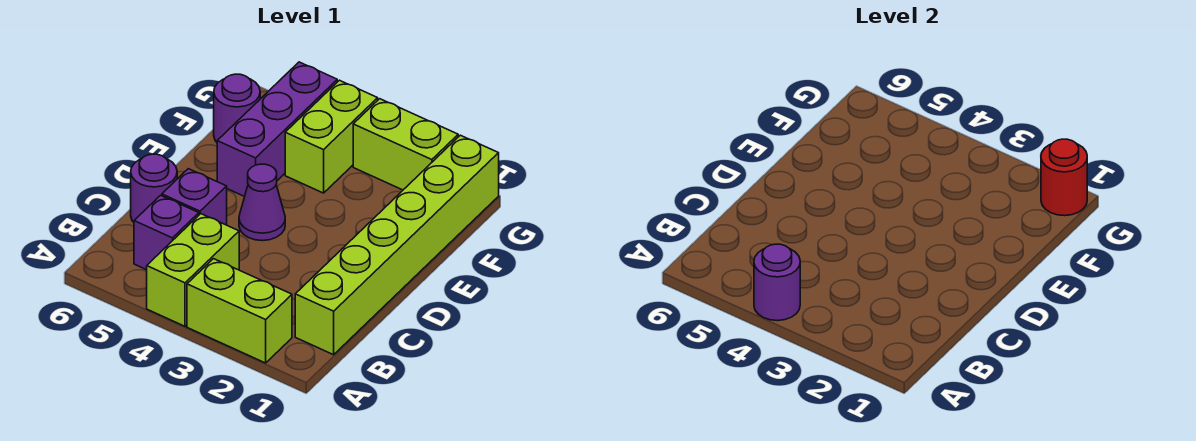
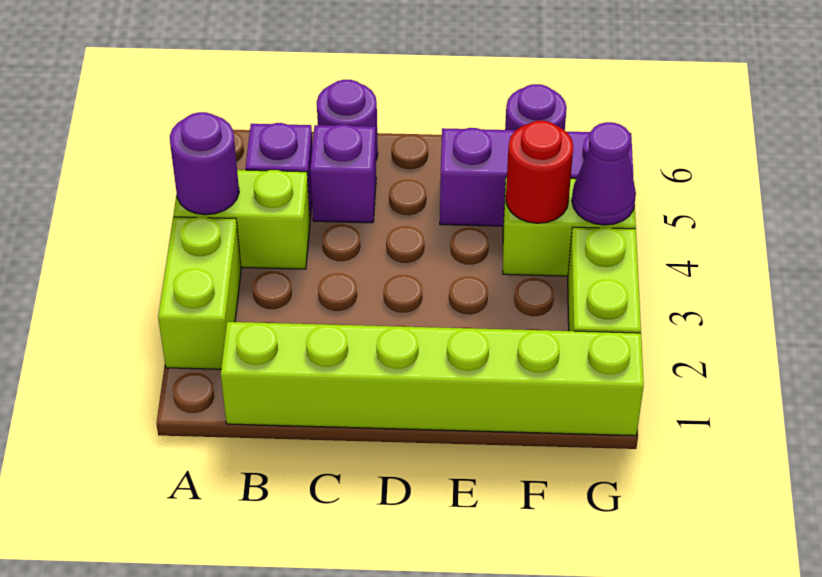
purple 1x1 cone [239,164,285,241] -> purple 1x1 cone moved to [572,122,636,225]
red 1x1 round brick [1041,139,1087,216] -> red 1x1 round brick moved to [506,121,573,223]

